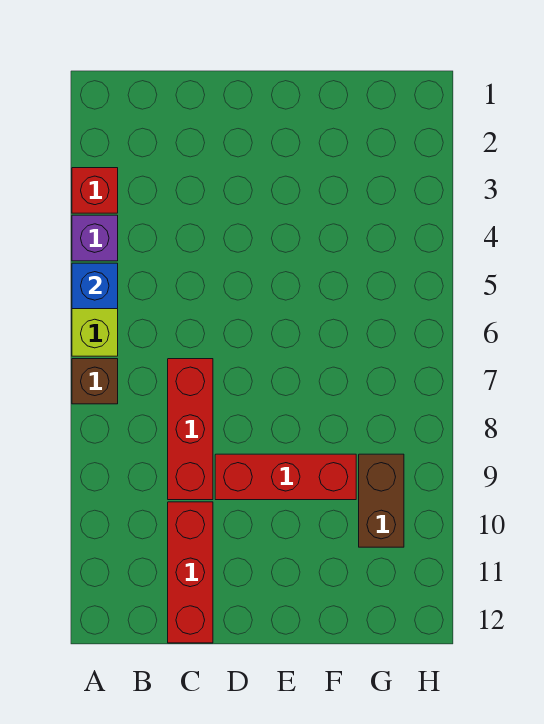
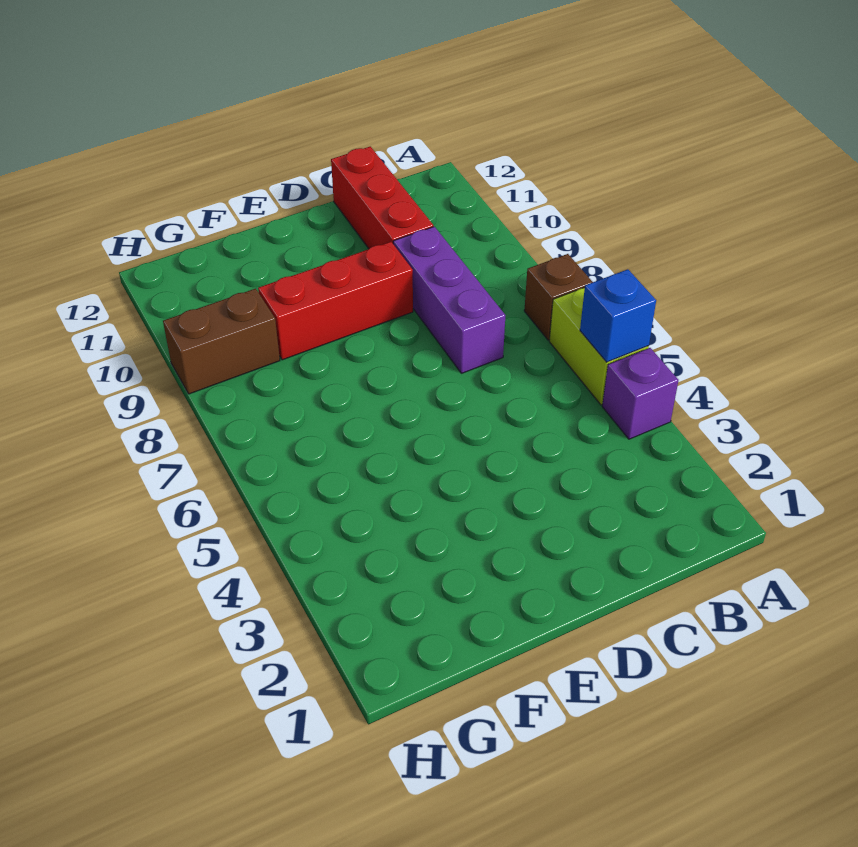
red 1x1 brick [72,168,118,213] -> none
red 1x3 brick [168,359,213,500] -> purple 1x3 brick [393,227,505,373]
brown 1x2 brick [359,454,404,547] -> brown 1x2 brick turned to [163,289,280,394]

